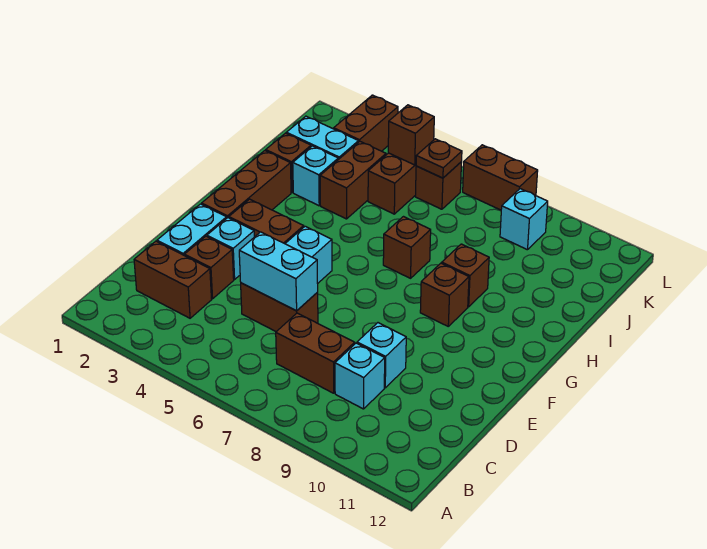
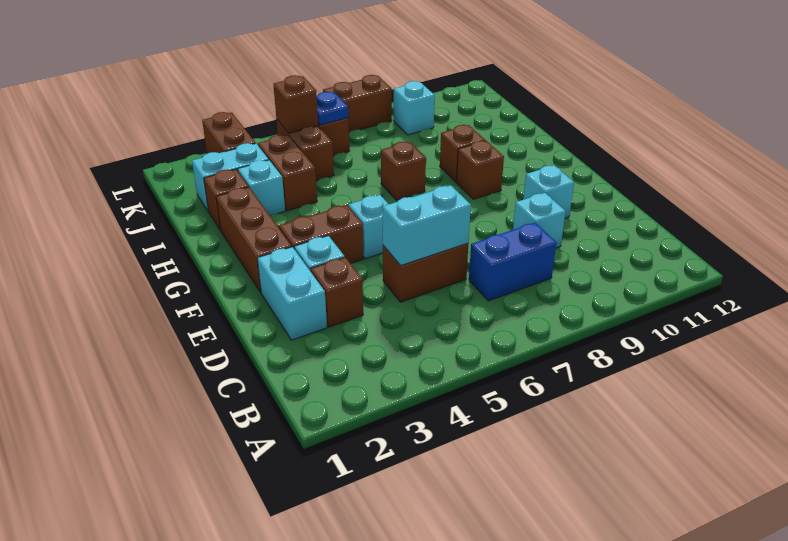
brown 1x2 brick [134,241,212,318] -> none
brown 1x2 brick [276,313,355,393] -> blue 1x2 brick [469,223,556,301]
cyan 1x1 brick [335,343,385,409] -> cyan 1x1 brick moved to [523,165,574,218]
brown 1x1 plate [416,139,462,178] -> blue 1x1 plate [317,92,348,125]

